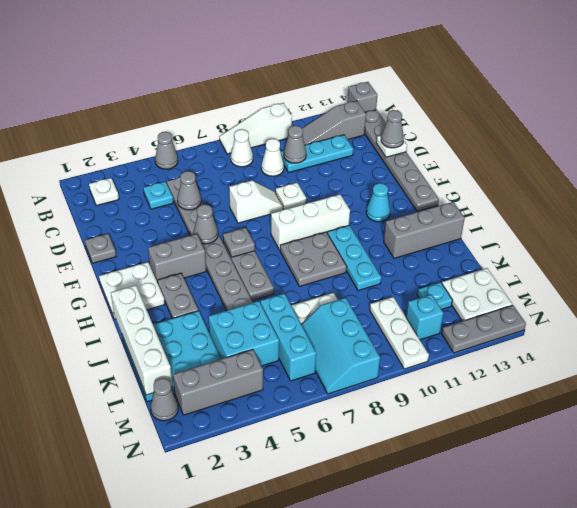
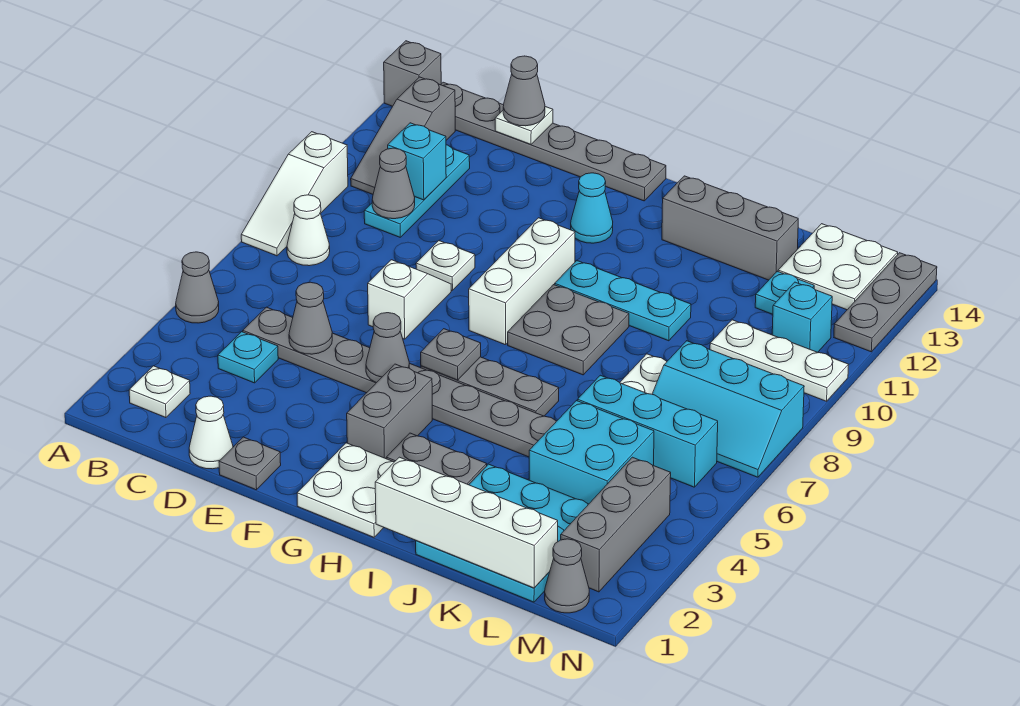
white 1x1 cone [261,139,284,176] -> white 1x1 cone moved to [189,396,233,469]
none -> cyan 1x1 brick [388,123,446,200]
grey 1x3 brick [384,202,465,258] -> grey 1x3 brick turned to [662,176,798,280]

